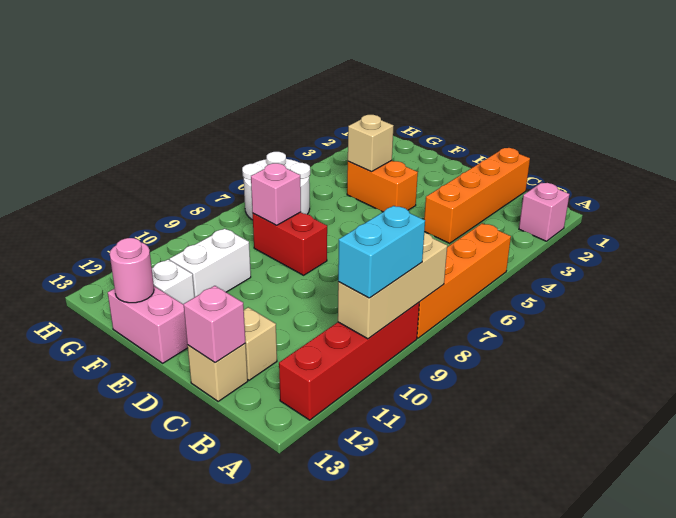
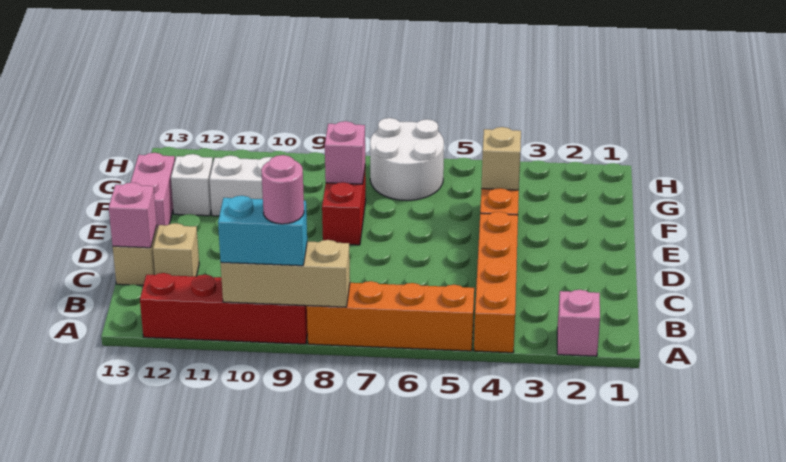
orange 1x4 brick [424,148,530,243] -> orange 1x4 brick turned to [474,212,518,353]
pink 1x1 round brick [110,238,154,303] -> pink 1x1 round brick moved to [261,155,304,224]

